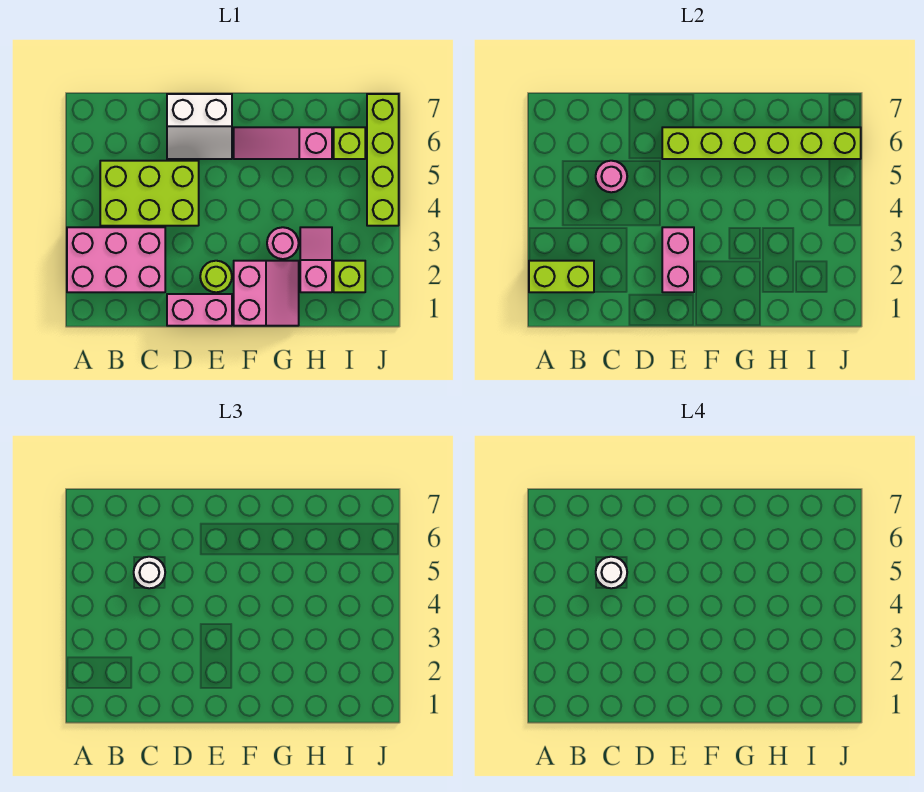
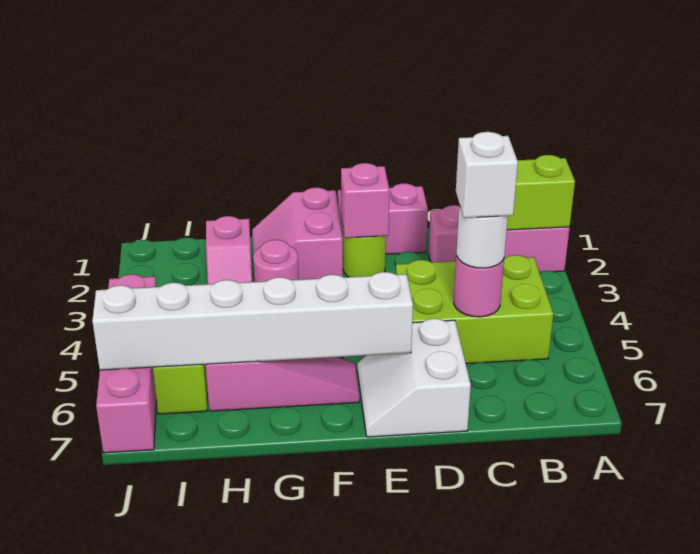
pink 2x3 brick [67,227,165,292] -> pink 1x3 brick [429,205,570,272]
white 1x1 round brick [596,557,627,588] -> white 1x1 brick [456,132,518,218]
white 2x2 slope [167,94,232,159] -> white 2x2 slope turned to [357,319,471,437]
pink 1x2 brick [662,227,694,292] -> pink 1x1 brick [341,163,389,238]
lime 1x6 brick [662,127,861,159] -> white 1x6 brick [92,272,413,370]
lime 1x1 brick [334,261,365,292] -> none
lime 1x4 brick [367,94,399,226] -> pink 1x4 brick [96,274,156,453]

